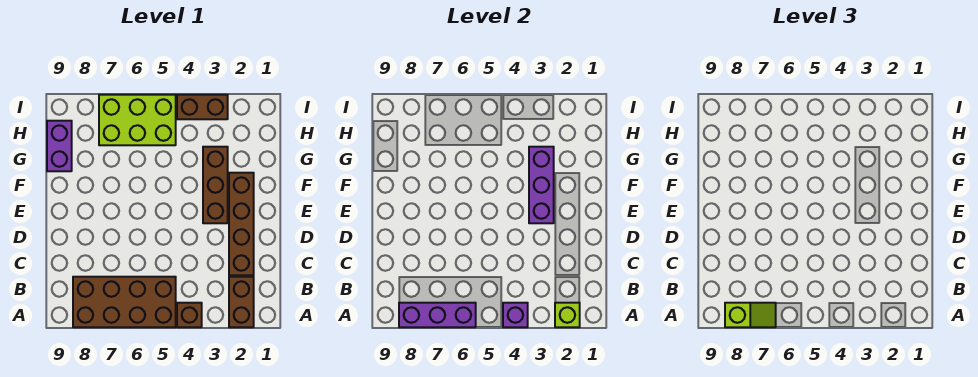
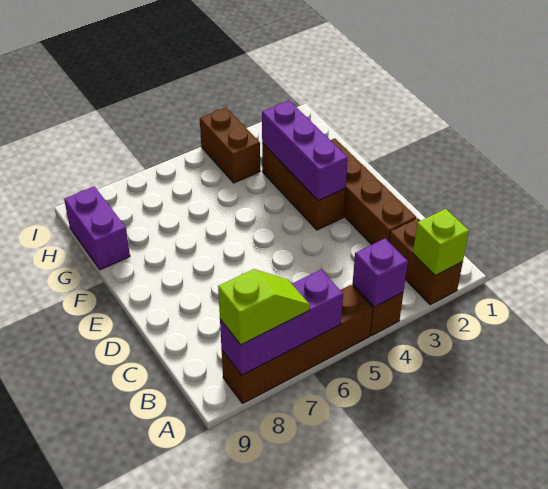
brown 2x4 brick [73,277,176,327] -> brown 1x4 brick [222,285,373,403]
lime 2x3 brick [99,95,176,145] -> none
brown 1x2 brick [177,95,228,119] -> brown 1x2 brick turned to [200,108,260,183]

